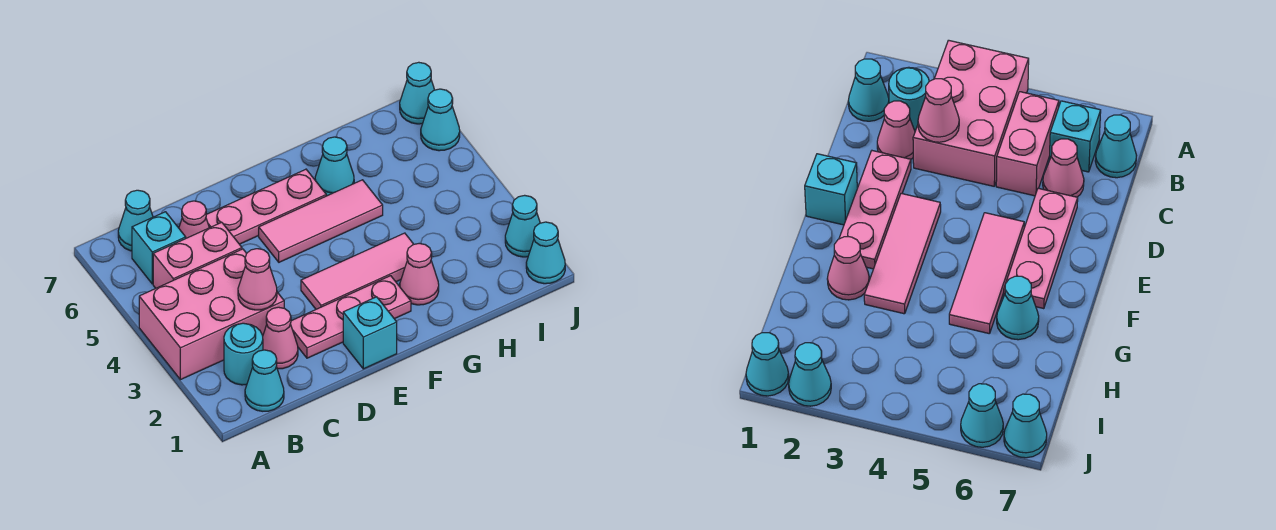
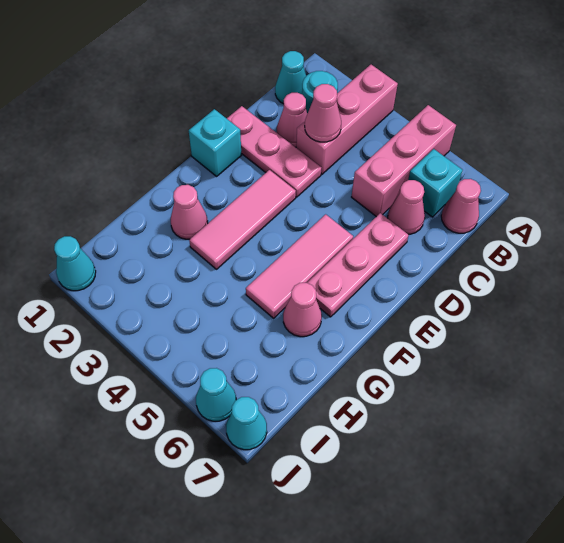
pink 2x3 brick [139,249,284,380] -> pink 1x3 brick [296,65,398,174]
pink 1x2 brick [153,222,242,288] -> pink 1x3 brick [352,105,456,217]
cyan 1x1 cone [118,190,153,251] -> pink 1x1 cone [441,179,481,233]
pink 1x3 plate [290,276,411,358] -> pink 1x3 plate turned to [227,106,321,197]
cyan 1x1 cone [315,137,354,196] -> pink 1x1 cone [283,283,322,337]
cyan 1x1 cone [505,195,540,257] -> none

